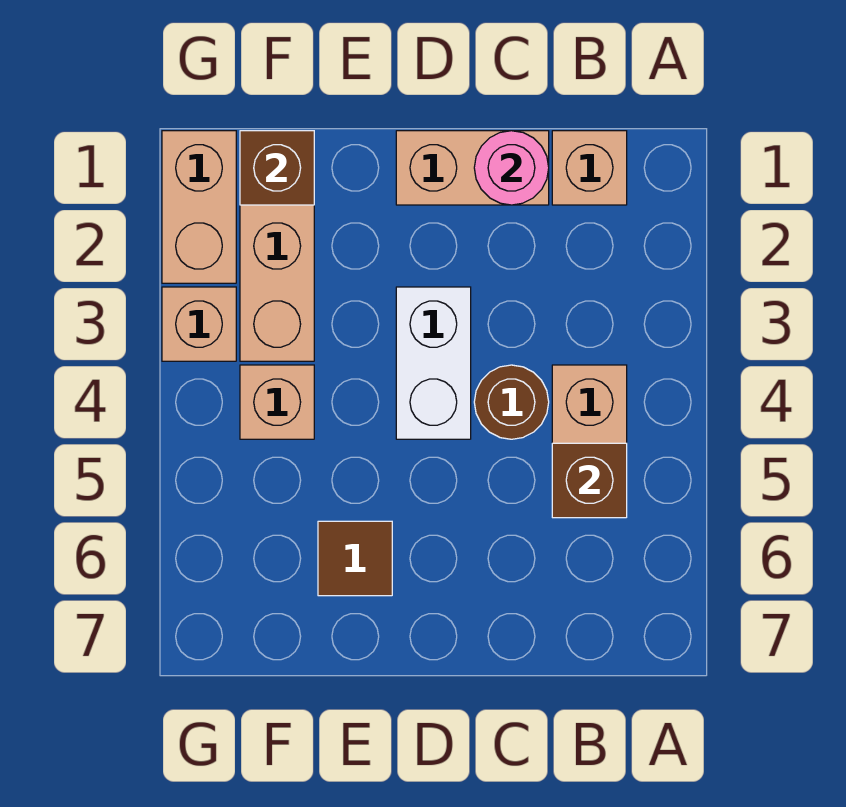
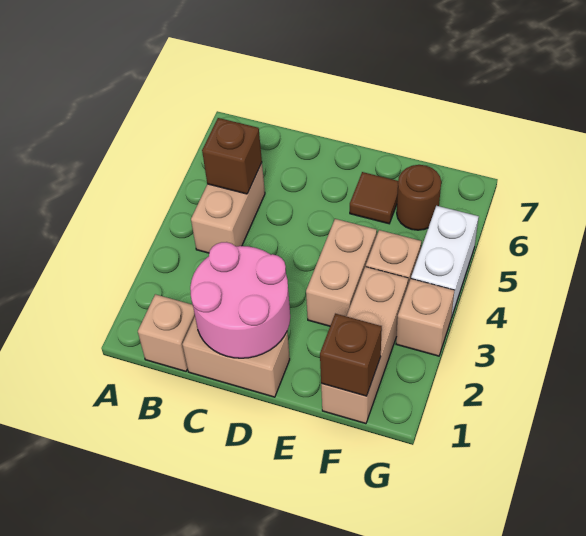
pink 1x1 round brick [474,131,549,205] -> pink 2x2 round brick [190,242,290,358]
brown 1x1 round brick [474,365,549,439] -> brown 1x1 round brick moved to [397,165,441,230]
white 1x2 brick [396,287,471,439] -> white 1x2 brick moved to [411,206,479,318]
tan 1x2 brick [162,131,236,283] -> tan 1x2 brick moved to [306,219,377,326]

